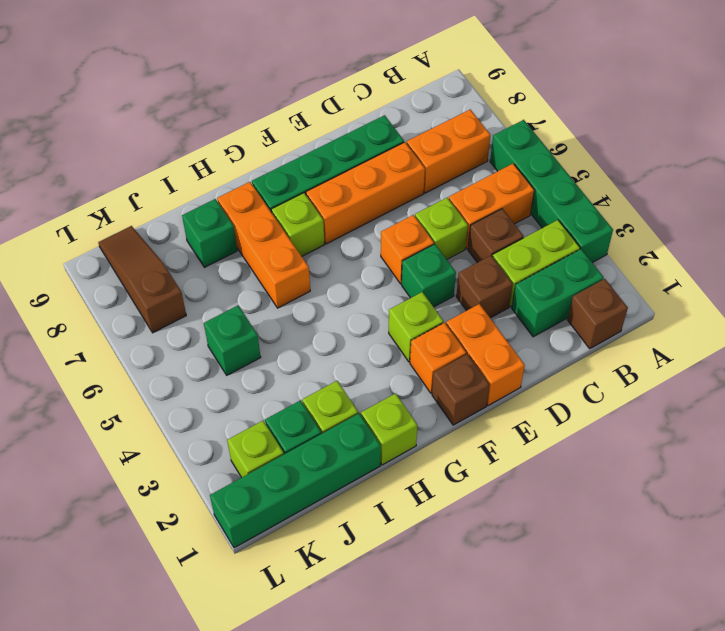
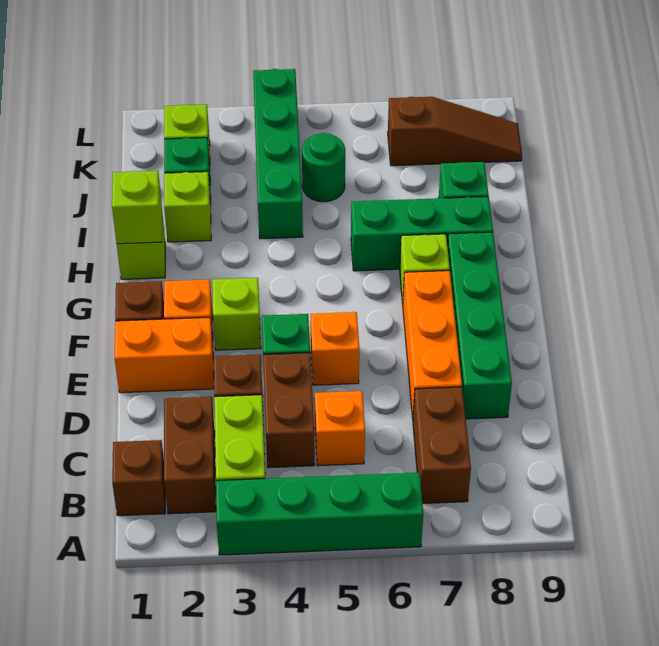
green 1x2 brick [512,249,604,337] -> brown 1x2 brick [164,397,216,514]
orange 1x2 brick [449,164,534,249] -> orange 1x1 brick [315,391,365,466]
orange 1x2 brick [407,110,490,193] -> brown 1x2 brick [413,387,471,504]
brown 1x1 brick [468,209,524,263] -> brown 1x2 brick [263,353,315,468]
lime 1x1 brick [415,198,468,259] -> lime 1x1 brick moved to [112,171,162,244]
orange 1x3 brick [217,182,310,308] -> green 1x3 brick [351,197,493,271]
green 1x4 brick [210,413,381,548] -> green 1x4 brick moved to [253,69,303,239]
green 1x1 brick [204,305,261,375] -> green 1x1 round brick [302,133,345,202]

